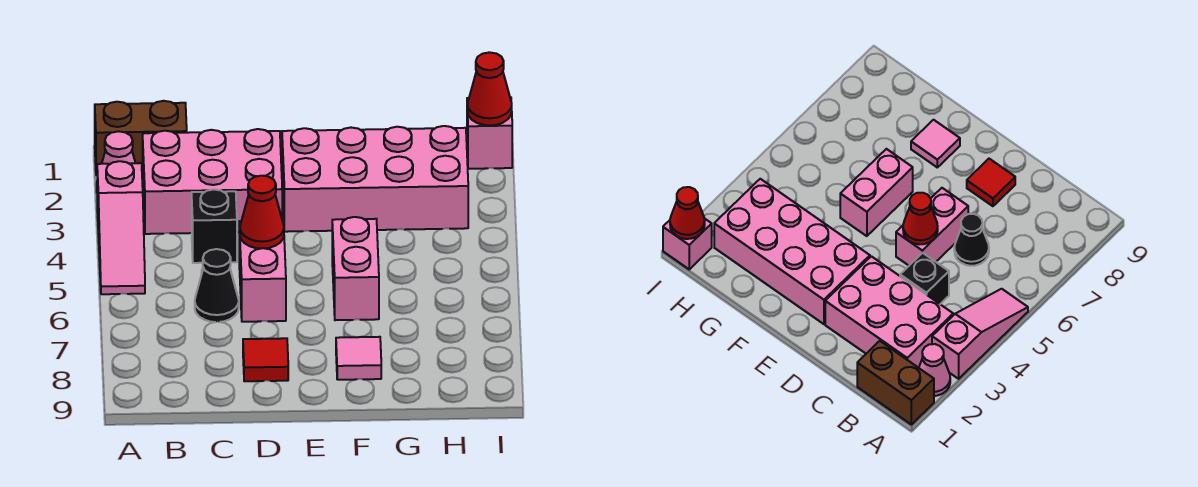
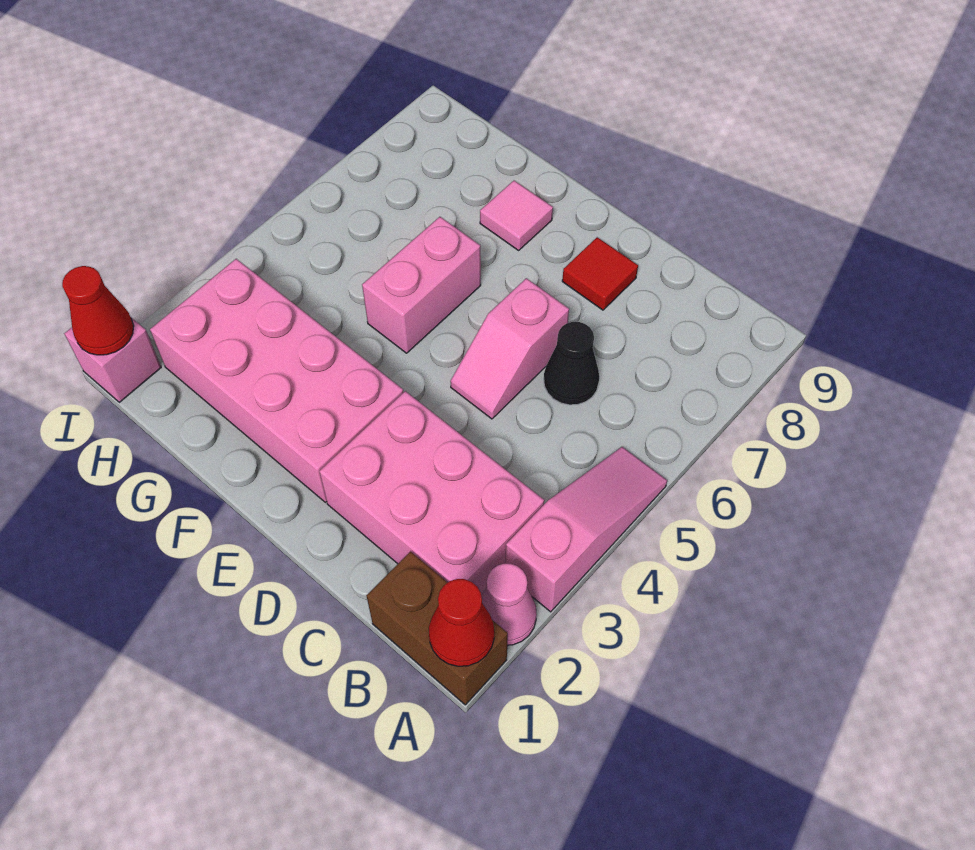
black 1x1 brick [192,189,237,263] -> none
pink 1x2 brick [239,220,286,322] -> pink 1x2 slope [450,278,569,419]
red 1x1 cone [240,176,284,249] -> red 1x1 cone moved to [429,579,494,666]

